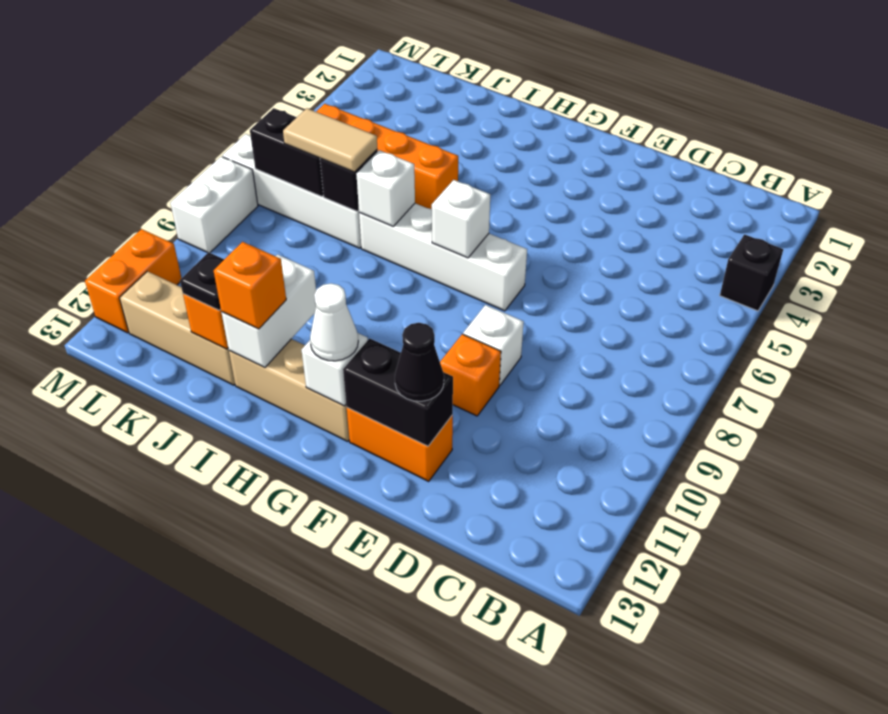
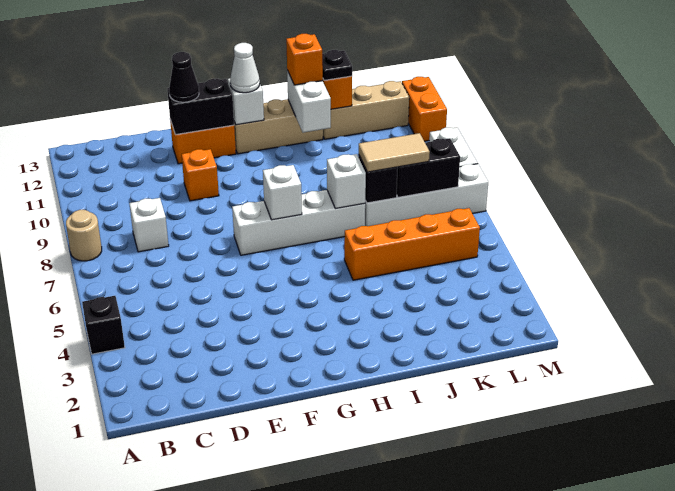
none -> tan 1x1 round brick [66,210,102,261]
white 1x1 brick [463,305,524,385] -> white 1x1 brick moved to [129,198,169,252]

